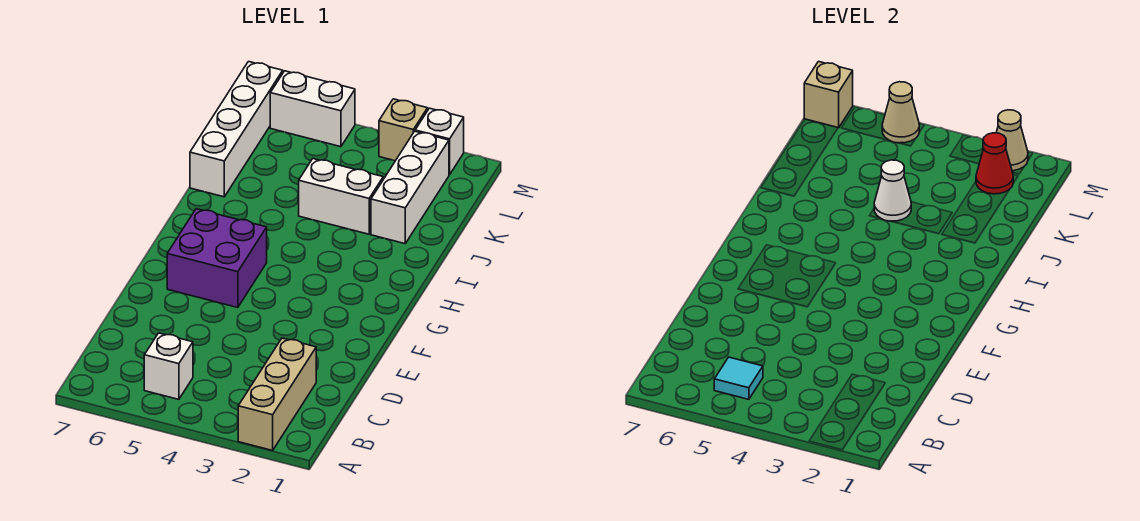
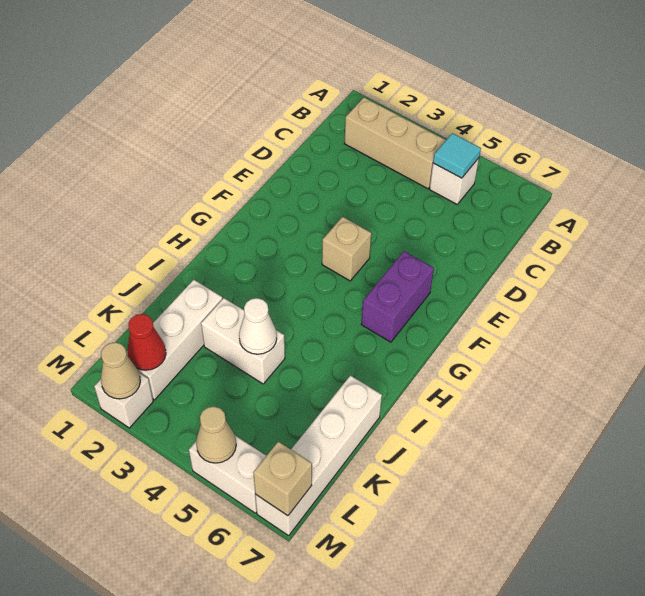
tan 1x3 brick [238,338,316,450] -> tan 1x3 brick turned to [345,97,446,189]
purple 2x2 brick [167,209,267,308] -> purple 1x2 brick [361,251,434,342]
tan 1x1 brick [379,99,428,161] -> tan 1x1 brick moved to [322,217,371,281]

